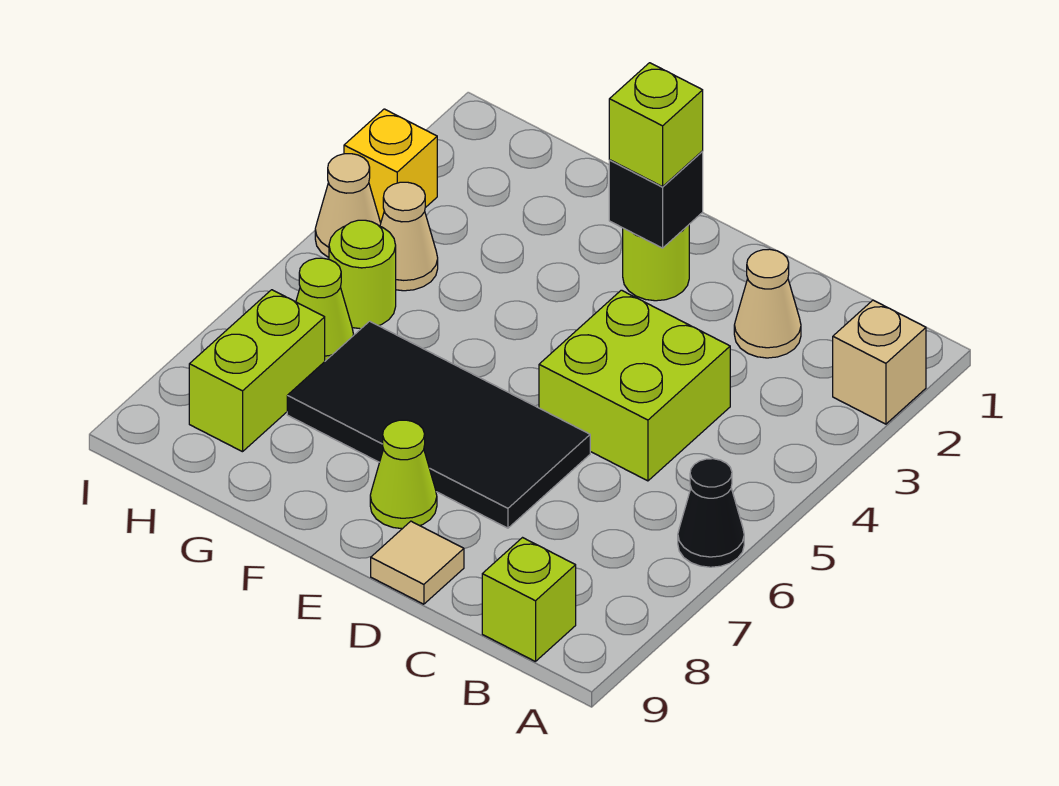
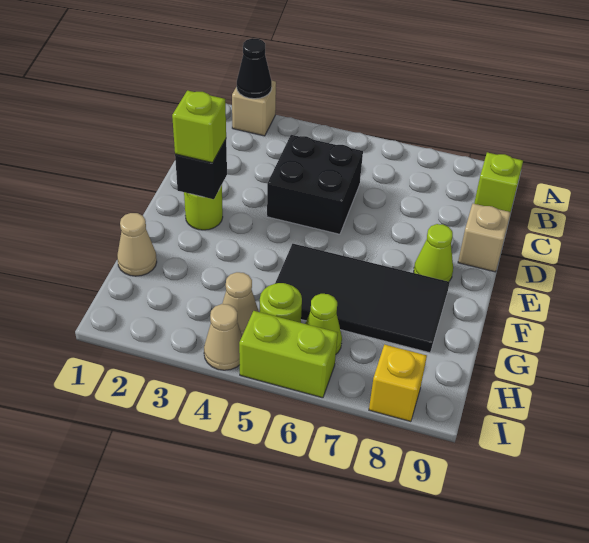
black 1x1 cone [678,459,744,567] -> black 1x1 cone moved to [237,38,272,99]
tan 1x1 cone [734,249,801,358] -> tan 1x1 cone moved to [117,213,157,276]
lime 2x2 brick [539,290,730,481] -> black 2x2 brick [267,135,363,234]
black 2x4 tile [287,321,590,528] -> black 2x4 tile turned to [275,244,450,353]
tan 1x1 tile [371,521,464,604] -> tan 1x1 brick [458,204,511,272]
lime 1x2 brick [189,290,325,452] -> lime 1x2 brick moved to [239,311,338,398]
yellow 1x1 brick [344,109,437,223] -> yellow 1x1 brick moved to [369,345,427,422]

